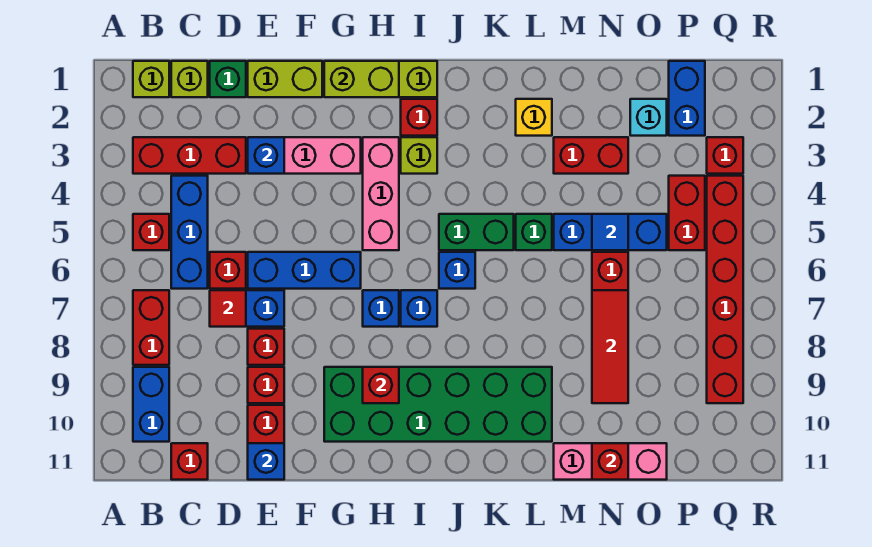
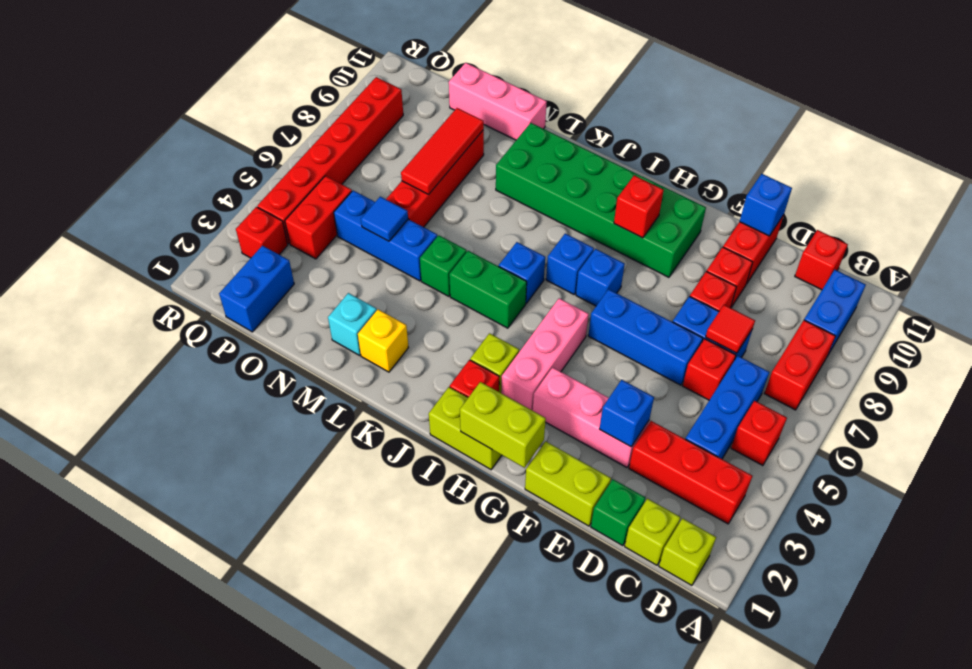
red 1x2 brick [554,137,628,174] -> none
red 1x1 brick [592,443,628,480] -> none
cyan 1x1 brick [630,99,667,136] -> cyan 1x1 brick moved to [328,293,377,355]

